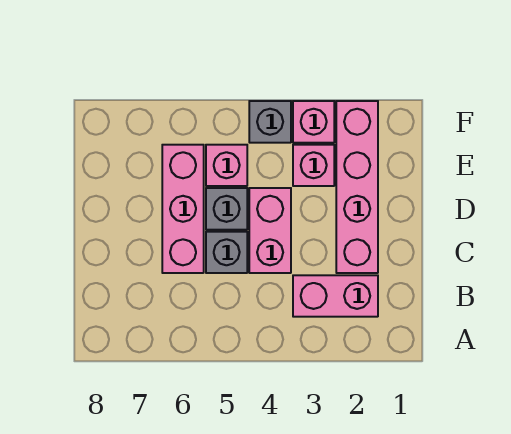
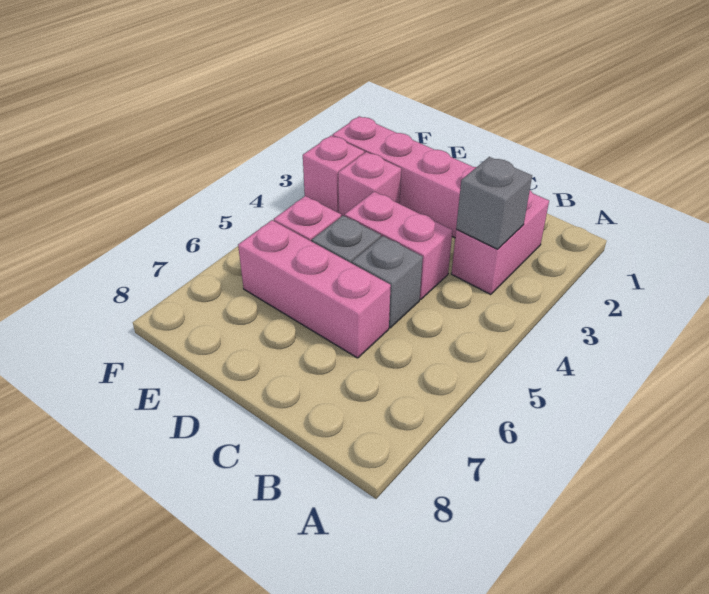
grey 1x1 brick [249,101,291,143] -> grey 1x1 brick moved to [456,157,532,249]

